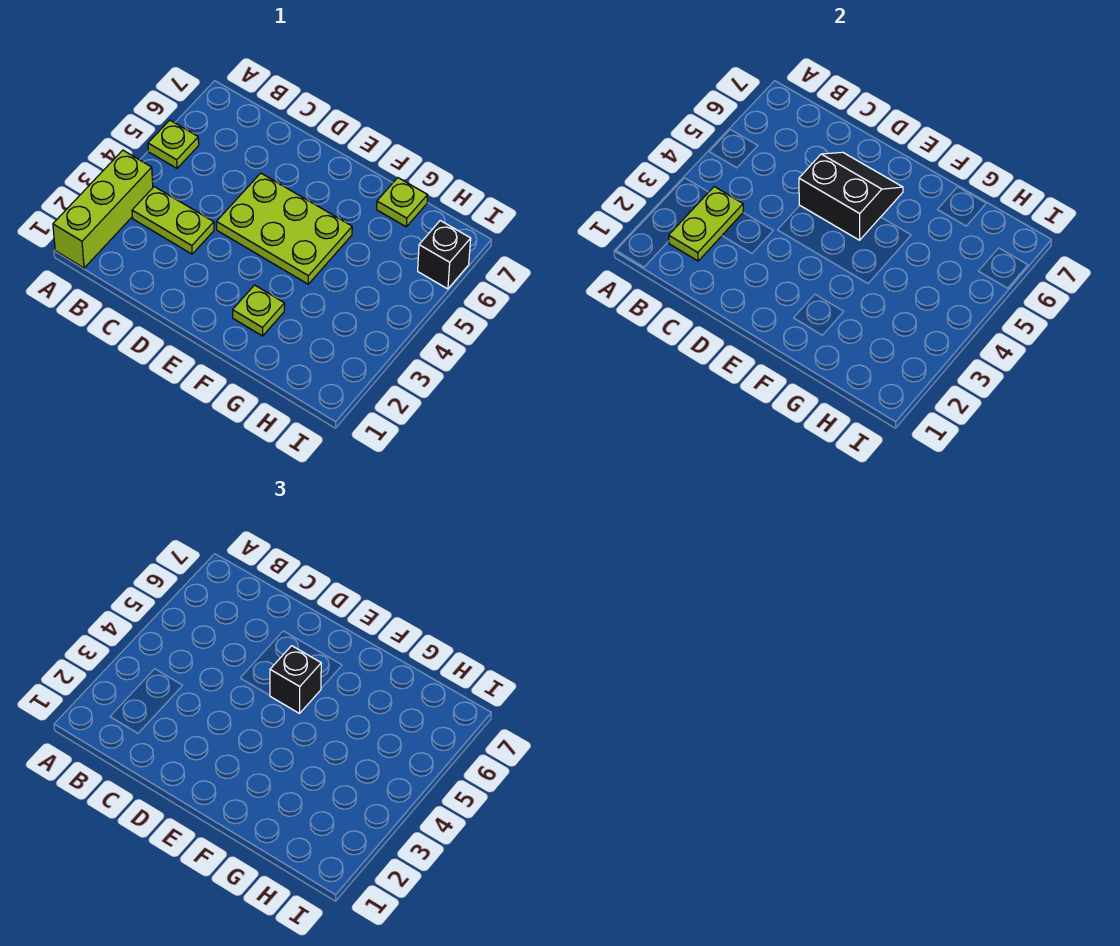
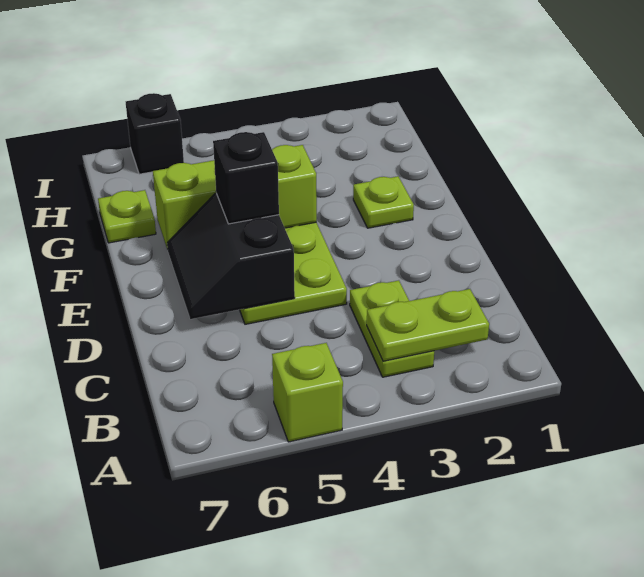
lime 1x3 brick [53,150,153,268] -> lime 1x3 brick moved to [153,145,317,250]
lime 1x1 plate [148,120,199,168] -> lime 1x1 brick [272,343,343,442]

